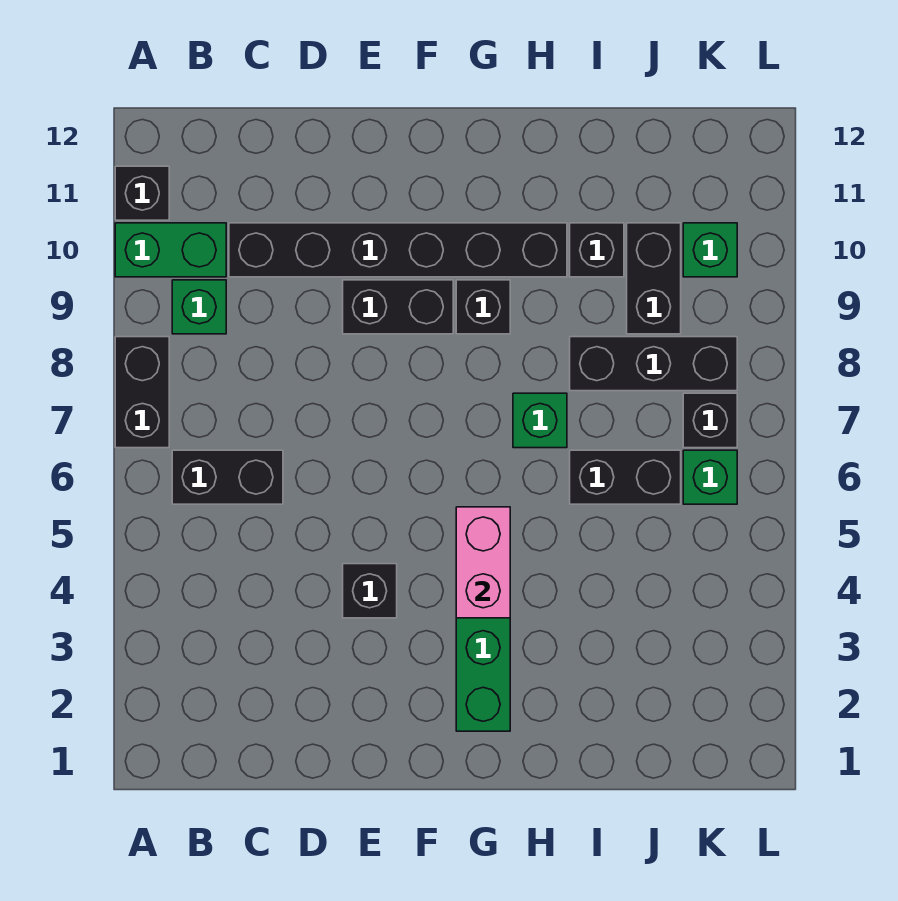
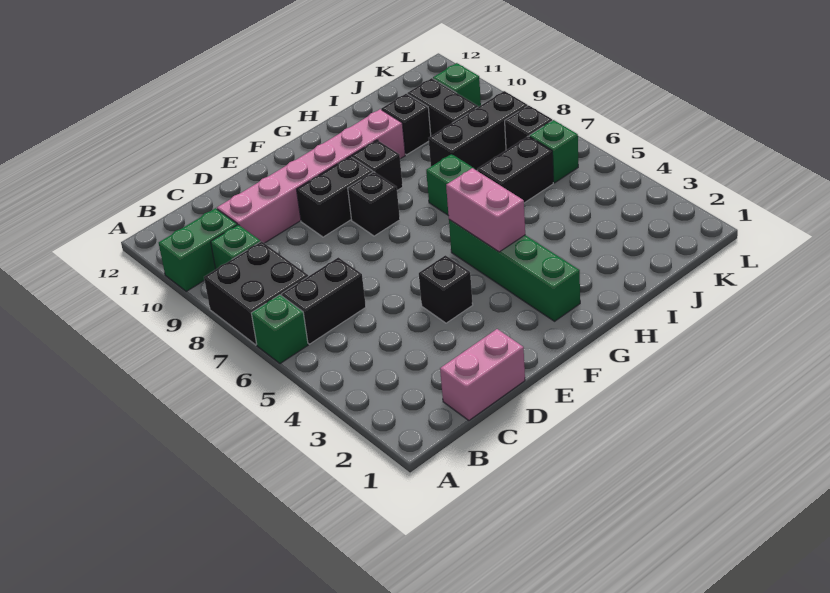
none -> green 1x1 brick [251,295,308,364]
black 1x2 brick [115,337,169,448] -> black 2x2 brick [204,241,308,345]
black 1x1 brick [115,166,169,220] -> black 1x1 brick moved to [348,172,400,236]
none -> pink 1x2 brick [440,329,525,420]
black 1x6 brick [229,223,567,277] -> pink 1x6 brick [217,109,405,243]

